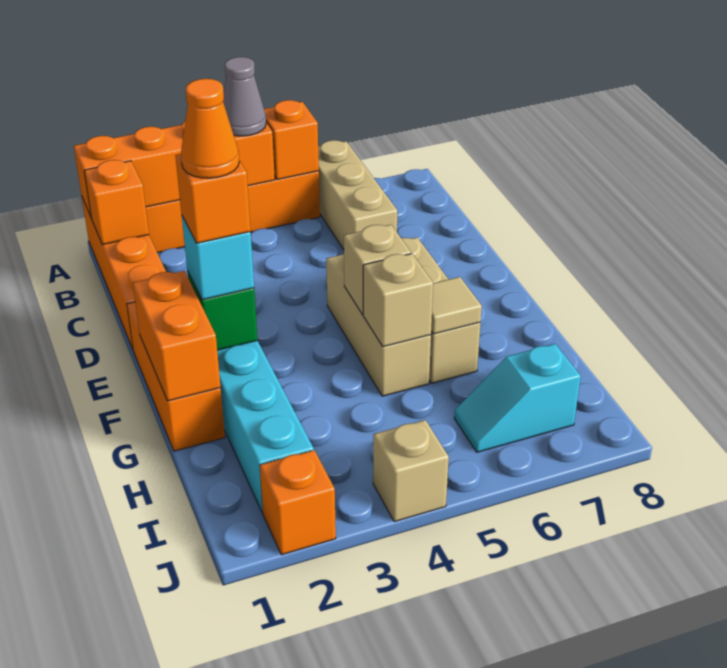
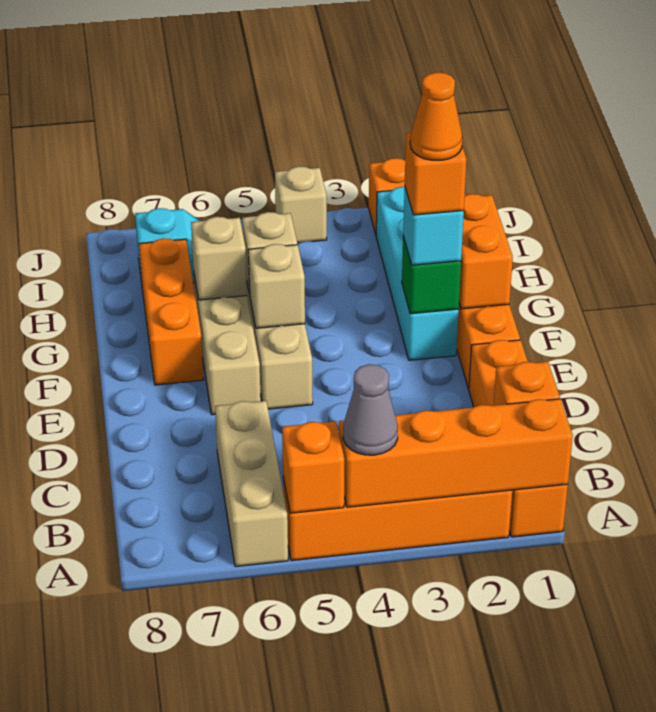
none -> orange 1x3 brick [139,238,204,385]
tan 1x1 tile [431,277,482,334] -> tan 1x1 brick [191,217,247,300]

